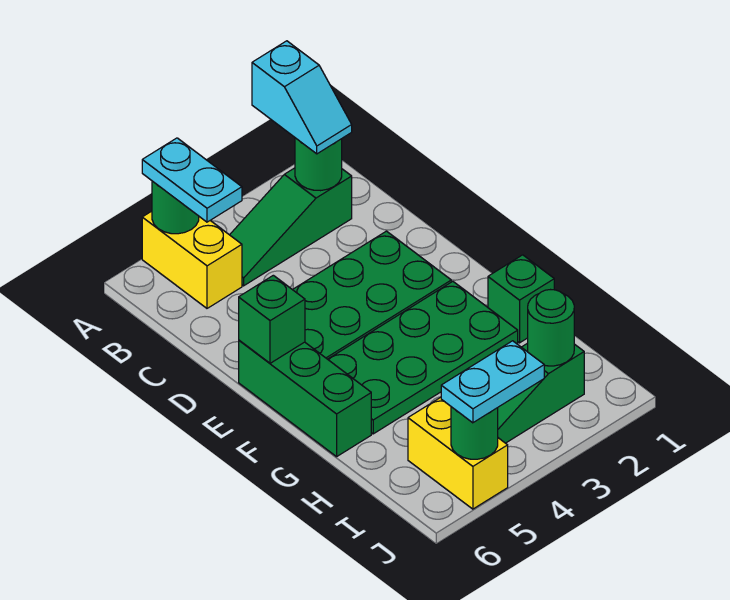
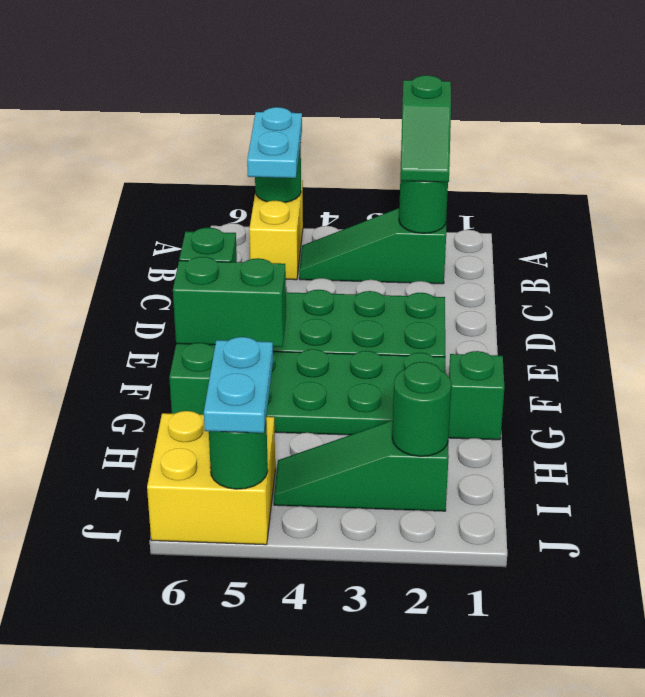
cyan 1x2 slope [252,41,352,154] -> green 1x2 slope [400,75,451,182]
none -> green 1x2 brick [173,257,286,347]
yellow 1x2 brick [408,397,508,509] -> yellow 2x2 brick [147,411,275,545]
cyan 1x2 plate [441,341,544,423] -> cyan 1x2 plate turned to [204,337,273,433]

